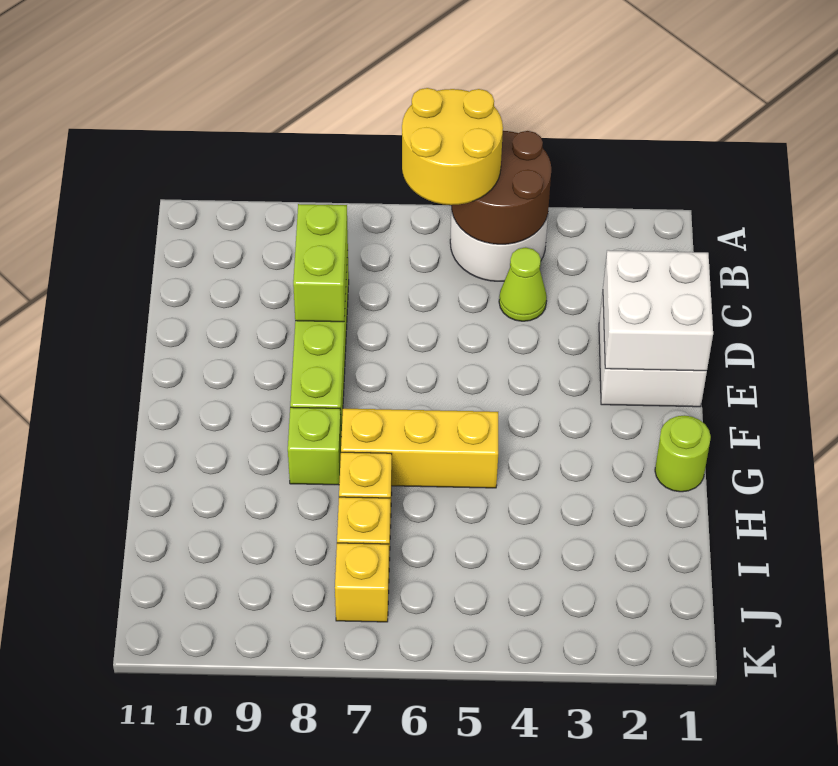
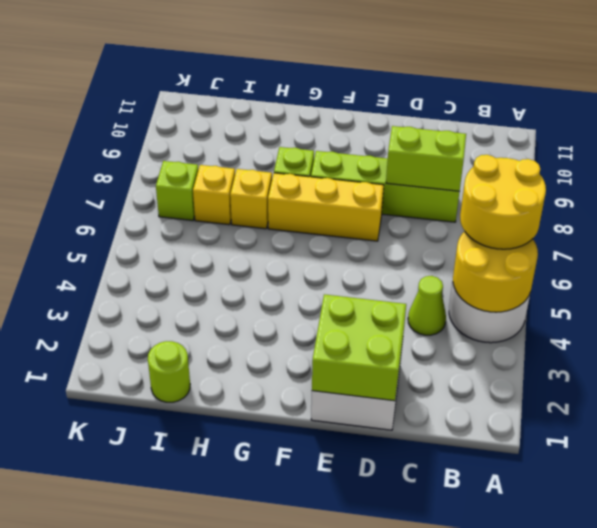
brown 2x2 round brick [451,131,551,244] -> yellow 2x2 round brick [453,231,538,312]
white 2x2 brick [603,250,713,371] -> lime 2x2 brick [312,294,406,401]
lime 1x1 round brick [655,415,711,492] -> lime 1x1 round brick moved to [148,341,190,402]
yellow 1x3 brick [341,409,498,488] -> yellow 1x3 brick turned to [268,173,384,241]
yellow 1x1 brick [335,543,389,622] -> lime 1x1 brick [156,161,198,221]

